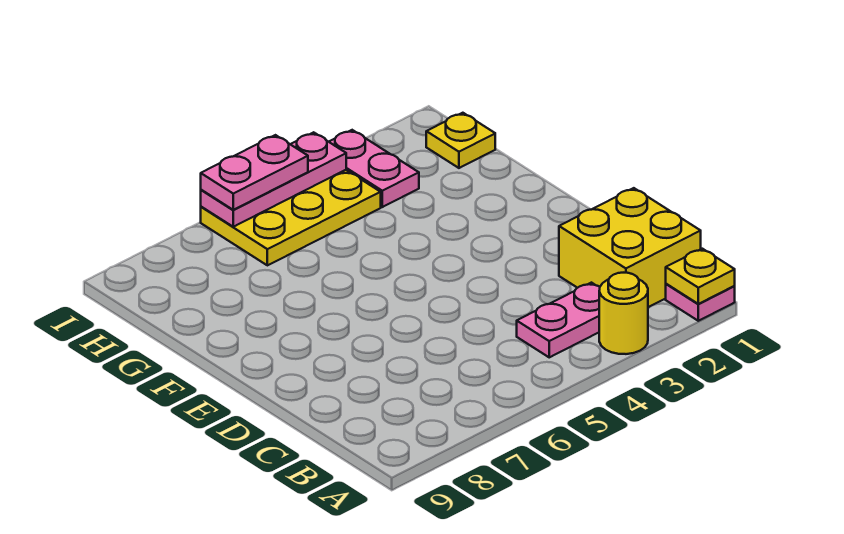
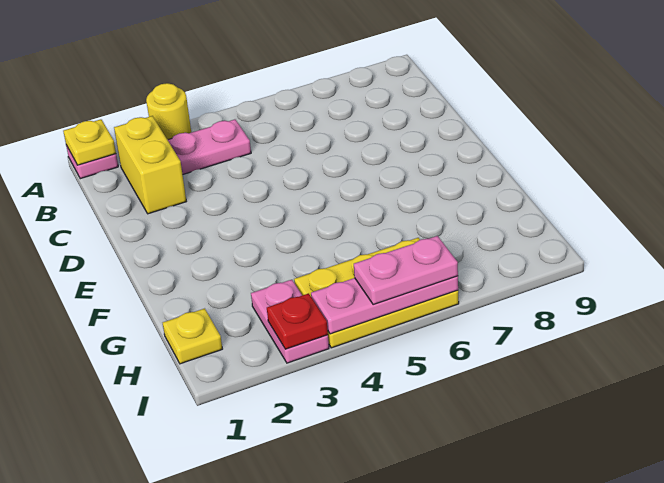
yellow 2x2 brick [559,188,701,307] -> yellow 1x2 brick [114,116,186,214]
none -> red 1x1 plate [267,293,328,349]

